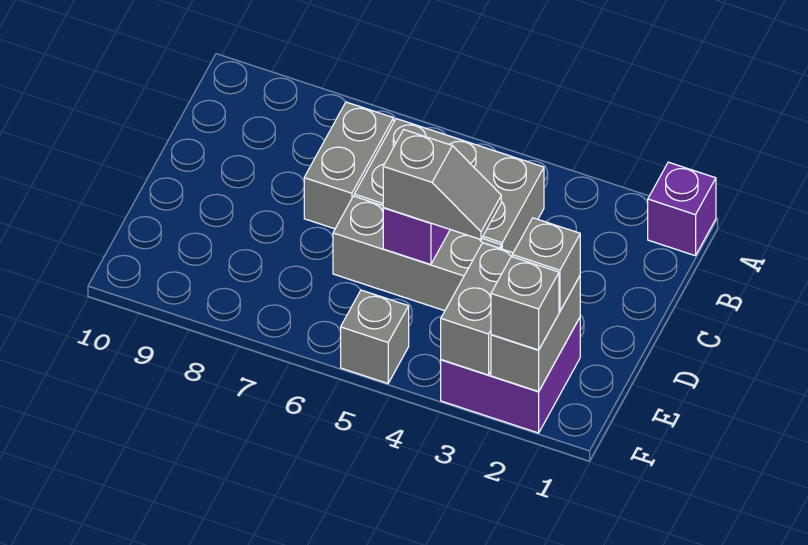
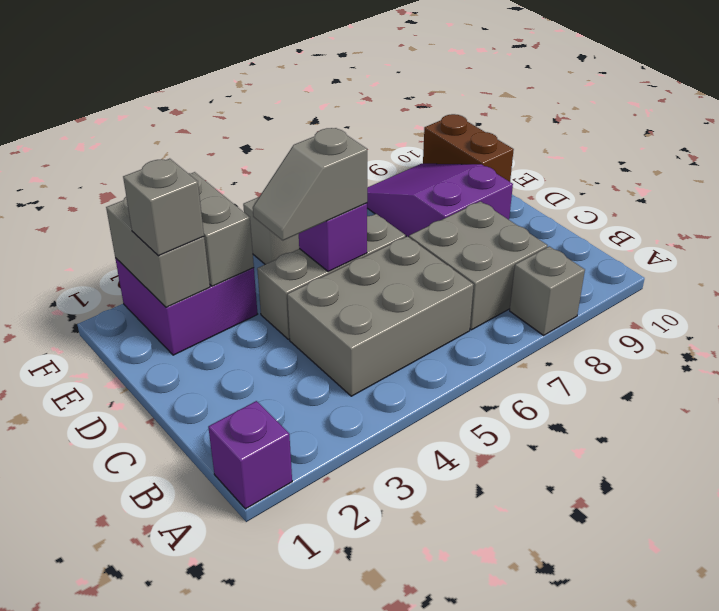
grey 1x2 brick [304,102,394,229] -> grey 2x2 brick [409,201,548,330]
none -> purple 2x3 slope [367,164,513,237]
none -> brown 1x2 brick [423,114,514,182]
grey 1x1 brick [491,257,559,350] -> grey 1x1 brick moved to [510,246,585,335]

